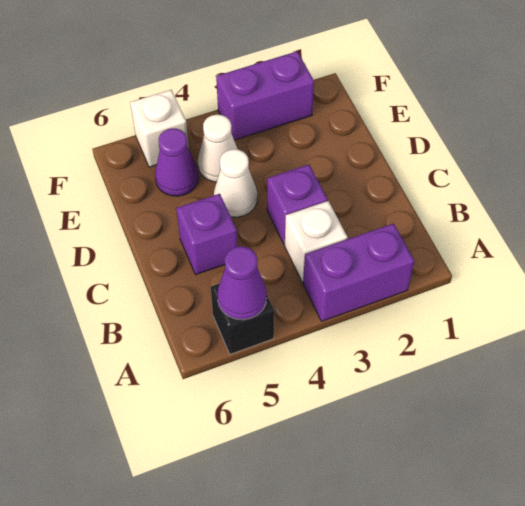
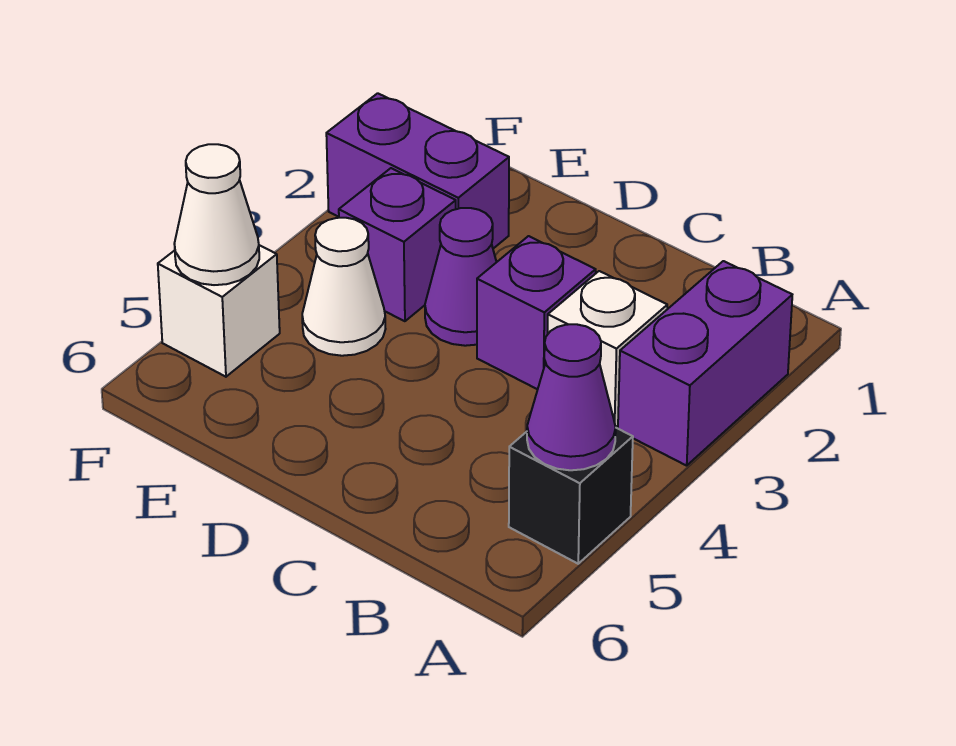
purple 1x1 brick [176,194,237,275] -> purple 1x1 brick moved to [339,168,456,321]
white 1x1 cone [214,149,257,217] -> white 1x1 cone moved to [174,144,259,285]
purple 1x1 cone [155,128,199,196] -> purple 1x1 cone moved to [425,208,496,346]
purple 1x2 brick [216,51,314,140] -> purple 1x2 brick turned to [326,93,509,249]

